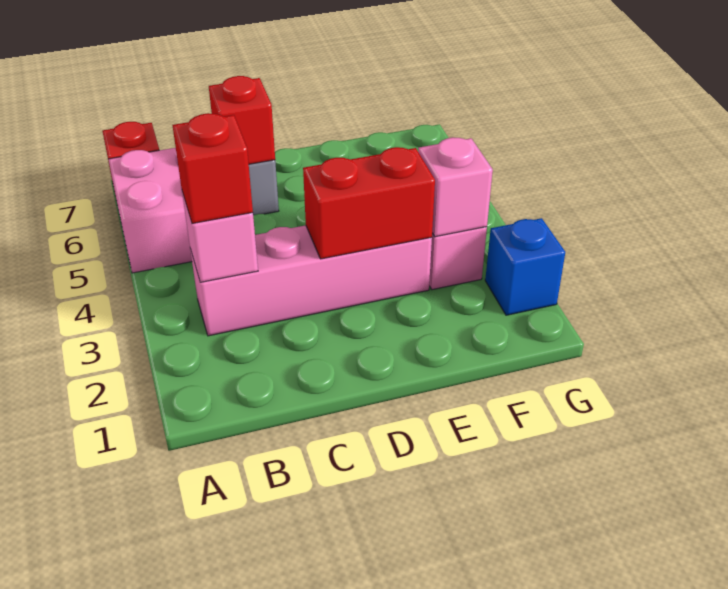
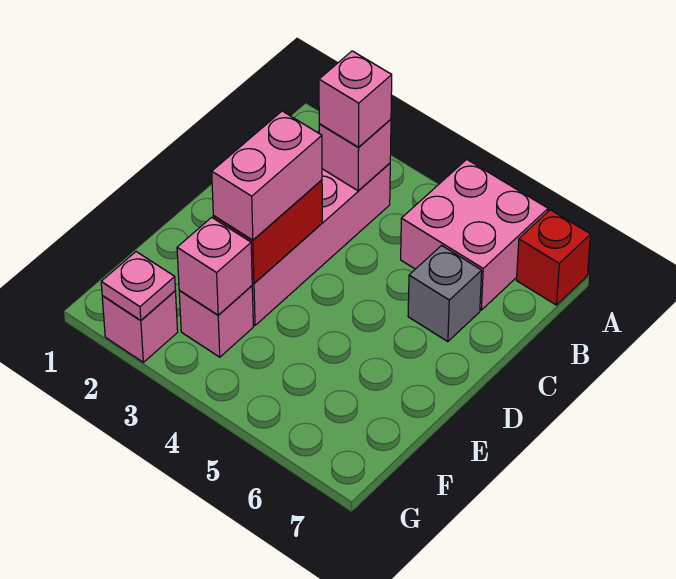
red 1x1 brick [172,113,253,223] -> pink 1x1 brick [319,51,392,147]
red 1x1 brick [209,76,275,164] -> none
none -> pink 1x2 brick [212,111,322,240]
blue 1x1 brick [485,218,565,315] -> pink 1x1 brick [102,291,178,362]
none -> pink 1x1 plate [101,252,175,320]

